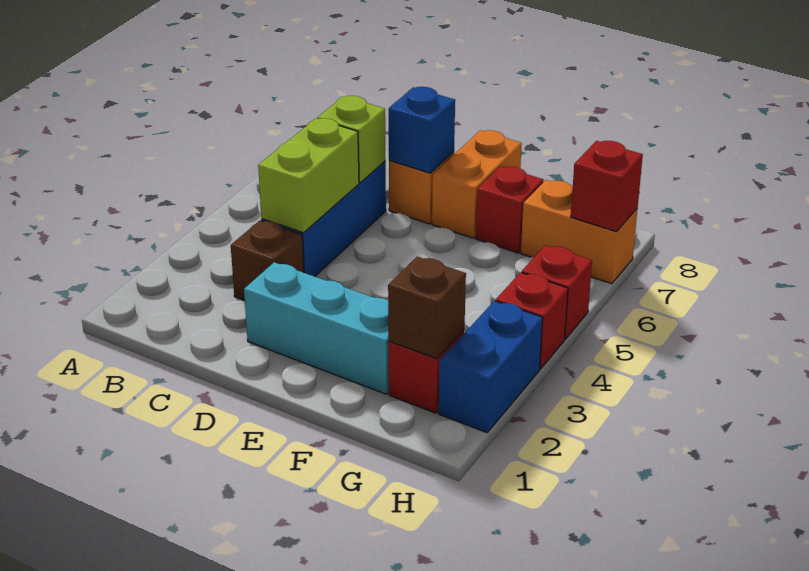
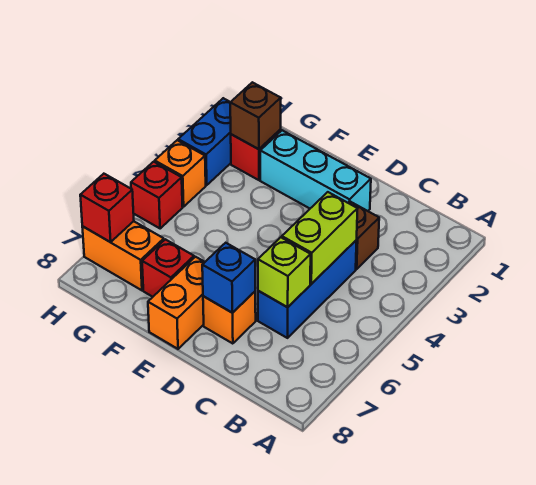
red 1x1 brick [496,272,568,369] -> orange 1x1 brick [155,140,206,207]

